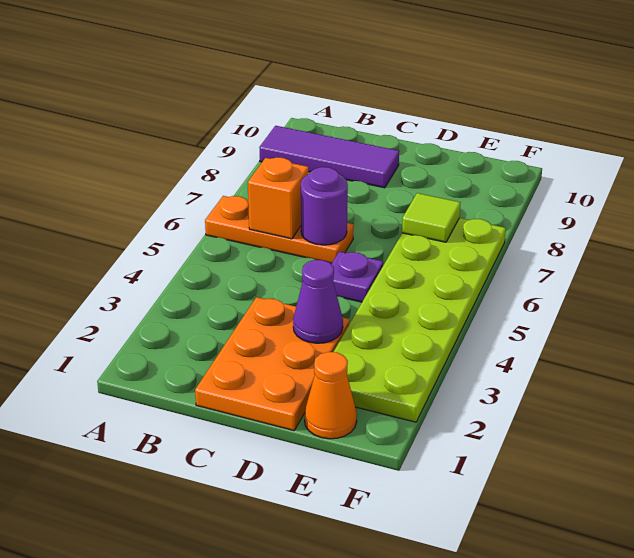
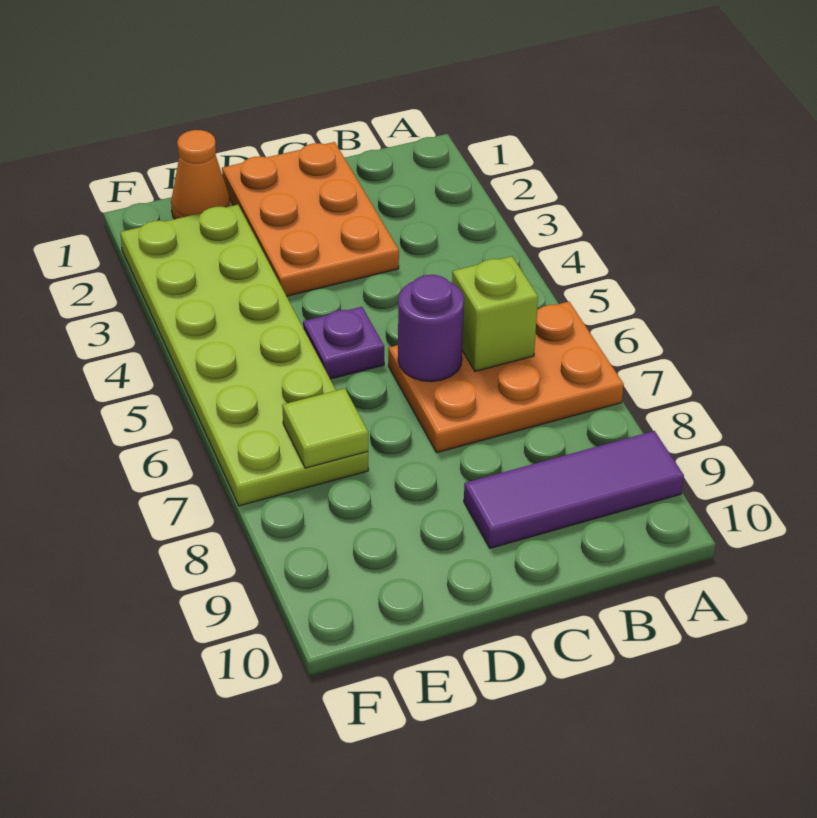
orange 1x3 plate [205,196,353,263] -> orange 2x3 plate [388,302,624,453]
orange 1x1 brick [248,157,308,239] -> lime 1x1 brick [452,256,538,371]
purple 1x1 cone [293,260,343,343] -> none

